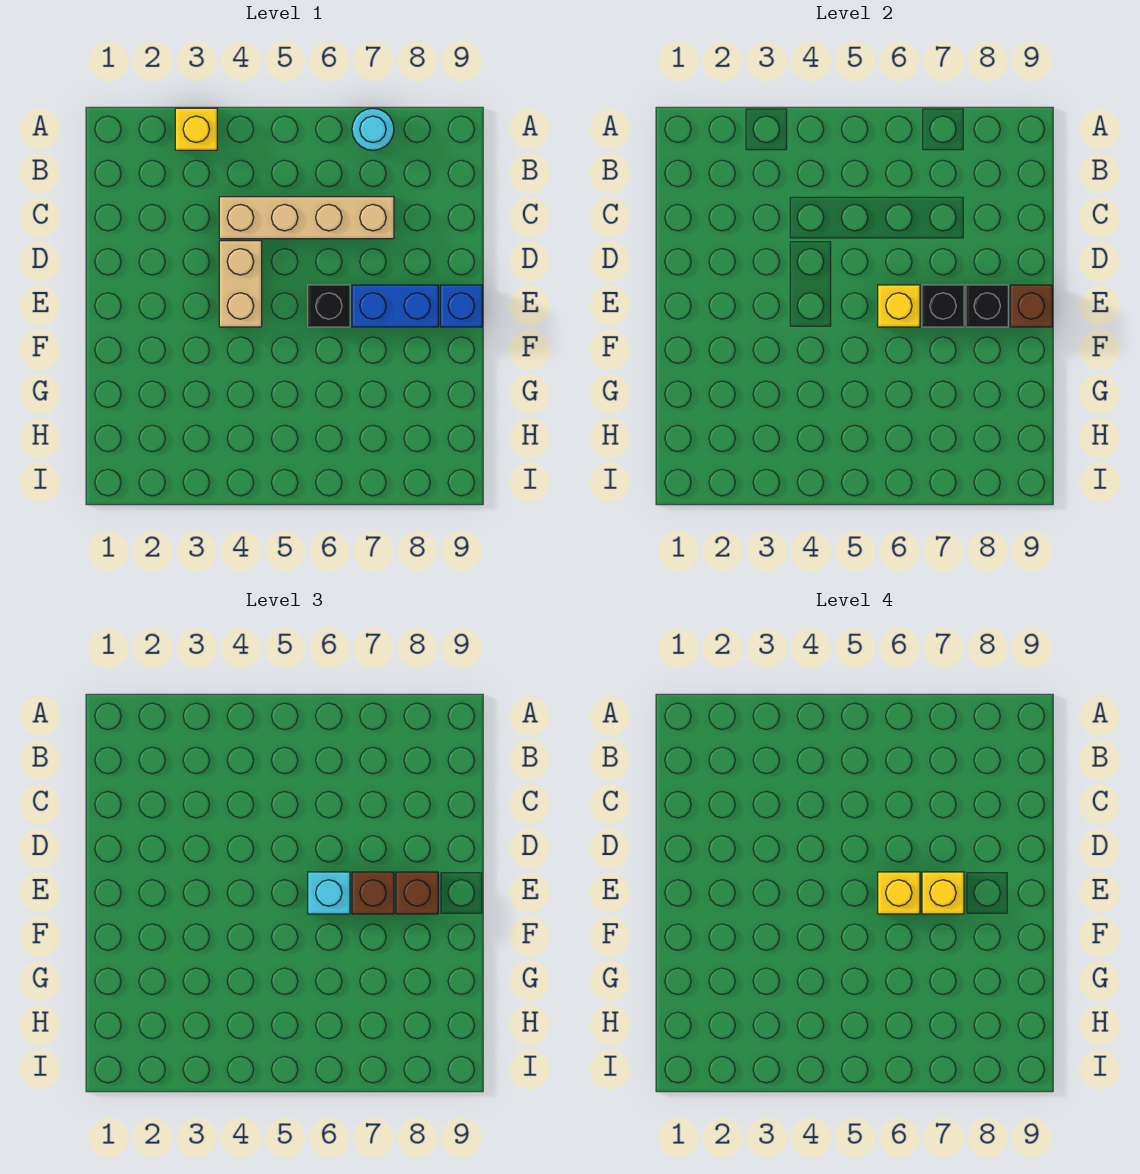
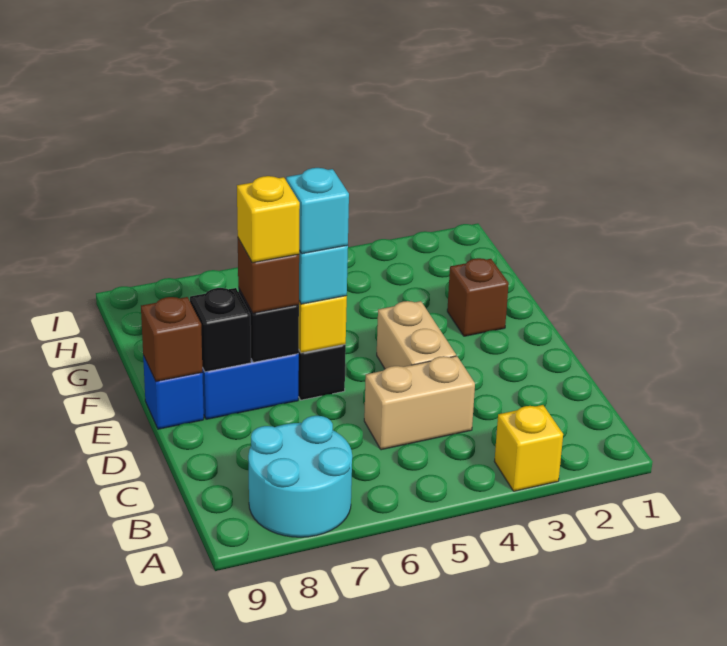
cyan 1x1 round brick [352,108,394,150] -> cyan 2x2 round brick [248,416,352,537]
tan 1x4 brick [219,197,394,239] -> tan 1x2 brick [364,356,475,450]
yellow 1x1 brick [878,872,920,914] -> cyan 1x1 brick [286,168,349,254]
brown 1x1 brick [396,872,438,914] -> brown 1x1 brick moved to [447,258,509,336]

